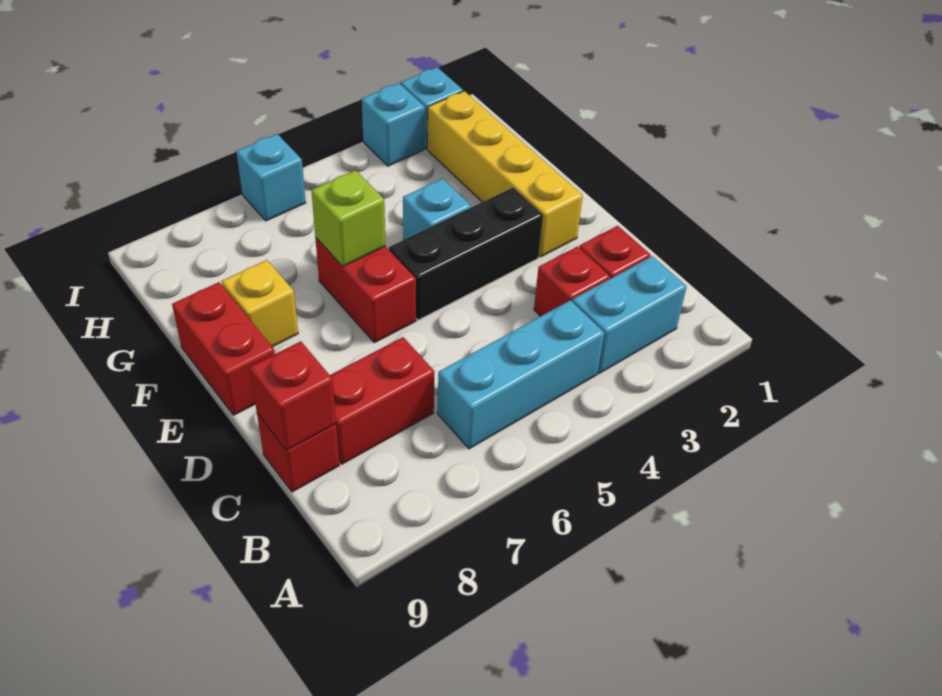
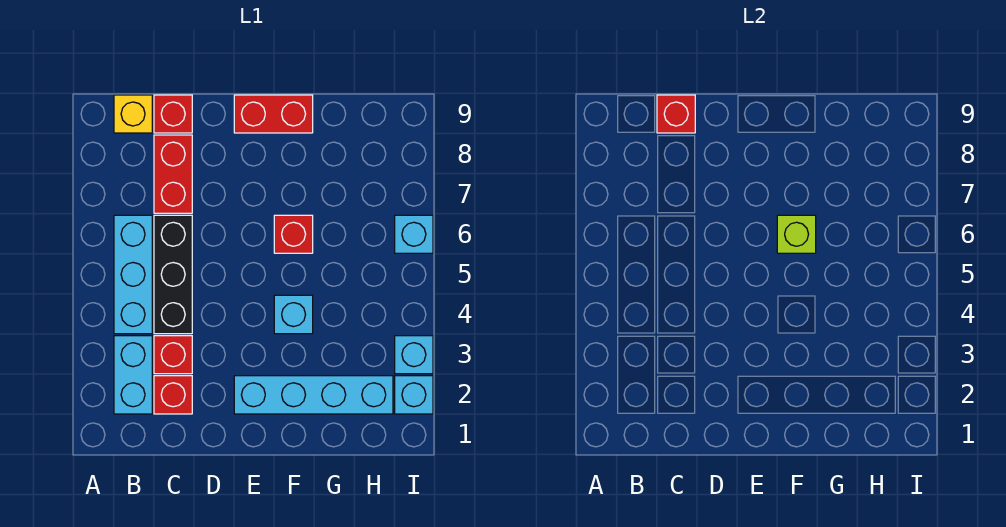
yellow 1x4 brick [427,91,583,257] -> cyan 1x4 brick [234,376,393,414]
black 1x3 brick [389,188,543,320] -> black 1x3 brick moved to [154,215,192,334]
red 1x2 brick [315,238,416,343] -> red 1x1 brick [274,215,313,253]
yellow 1x1 brick [222,260,298,347] -> yellow 1x1 brick moved to [114,95,152,133]

